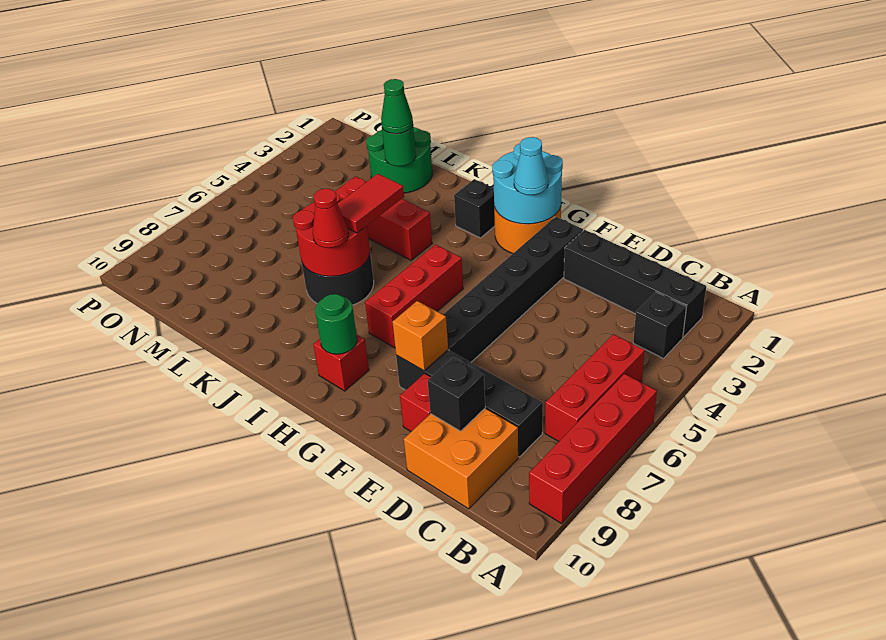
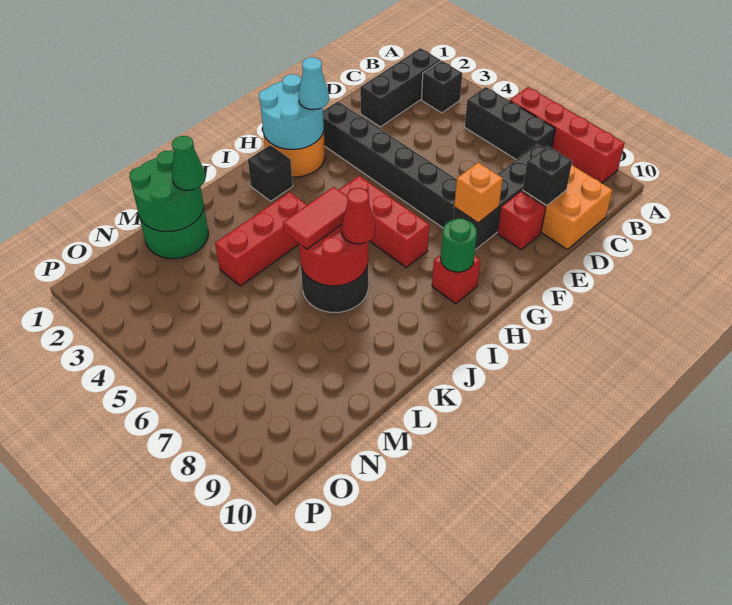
black 1x4 brick [564,230,706,337] -> black 1x3 brick [360,48,441,127]
red 1x3 brick [545,334,645,441] -> black 1x3 brick [465,87,555,160]
red 1x2 tile [337,174,404,233] -> red 1x2 tile turned to [283,187,347,249]
green 1x1 round brick [382,126,416,166] -> green 2x2 round brick [129,151,204,232]

